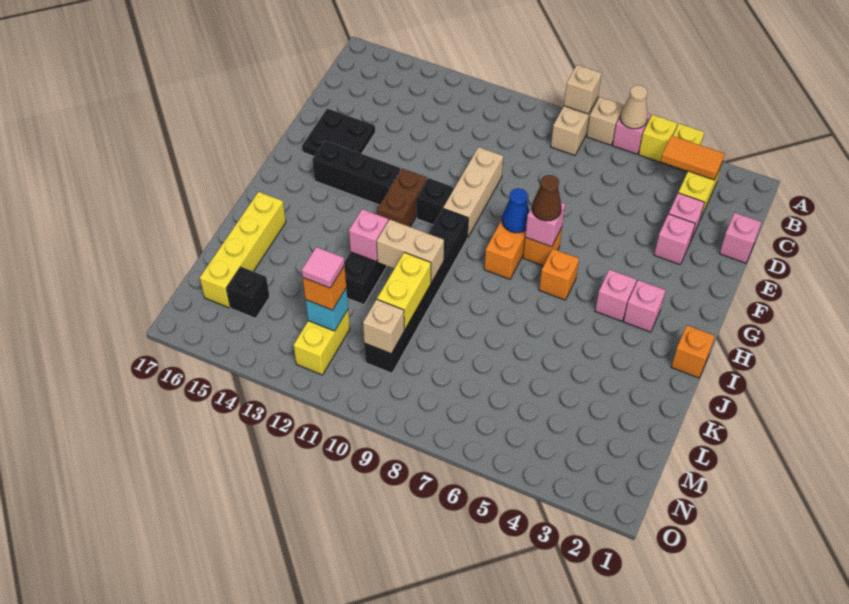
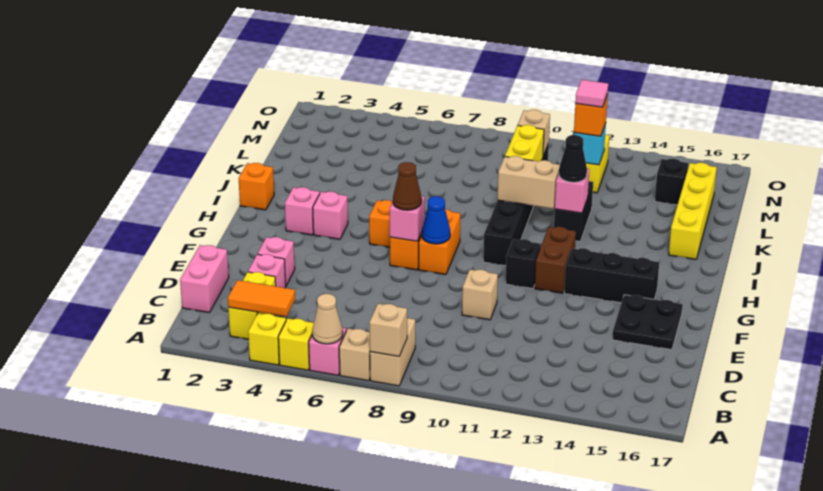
pink 1x1 brick [719,213,761,263] -> pink 1x2 brick [180,245,229,313]
tan 1x3 brick [443,147,503,238] -> tan 1x1 brick [462,270,498,320]
none -> black 1x1 cone [559,135,587,182]

